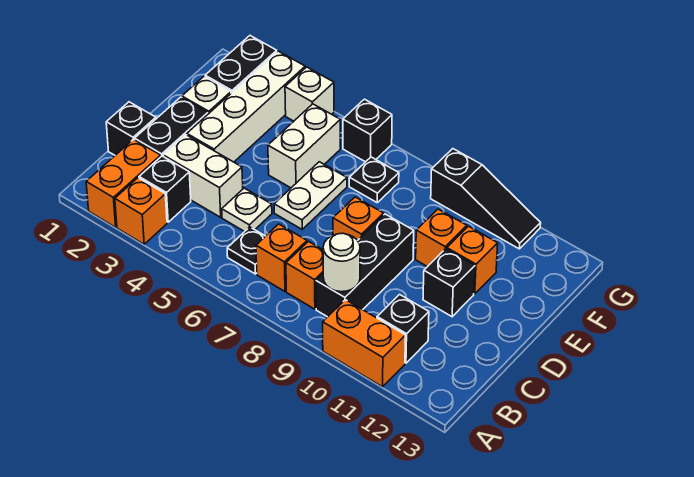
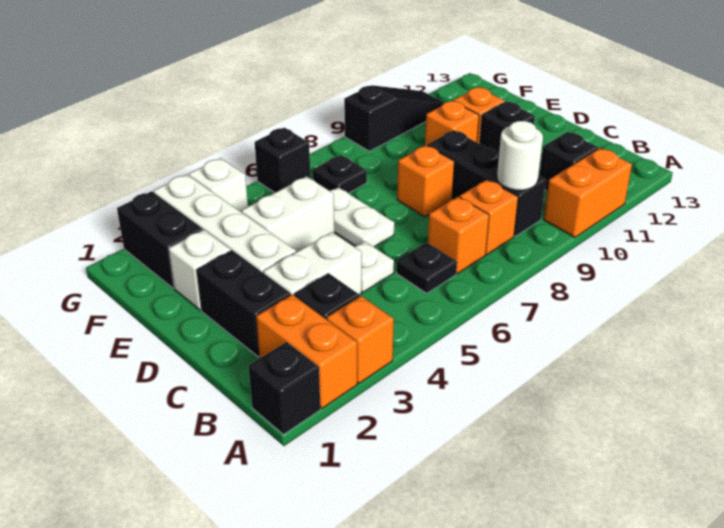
black 1x1 brick [106,102,156,155] -> black 1x1 brick moved to [249,342,320,435]
white 1x2 brick [268,104,340,188] -> white 1x2 brick turned to [241,176,334,252]

